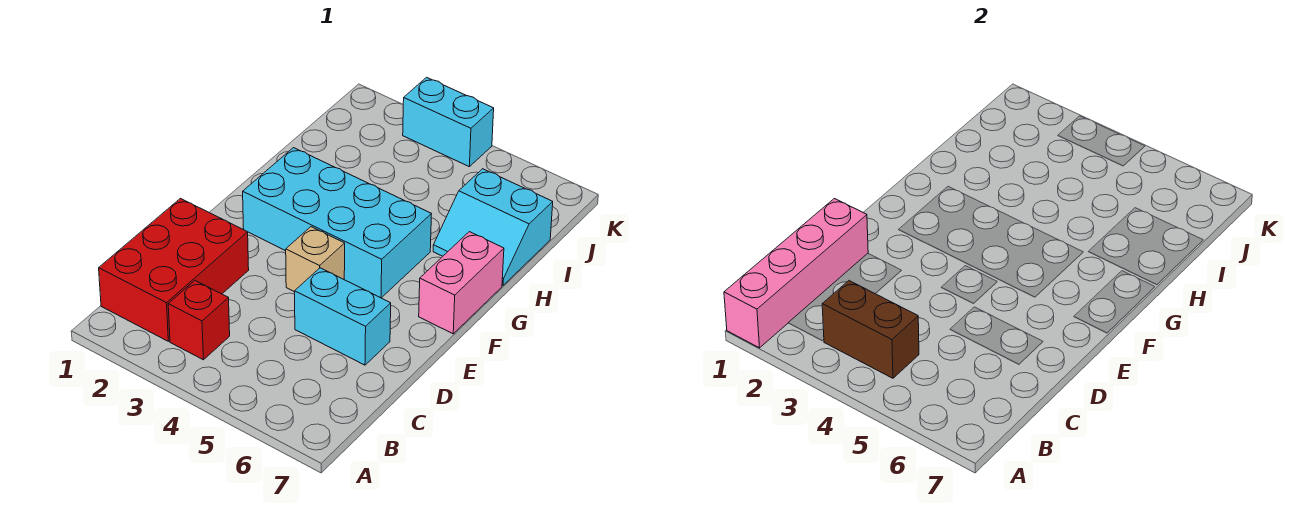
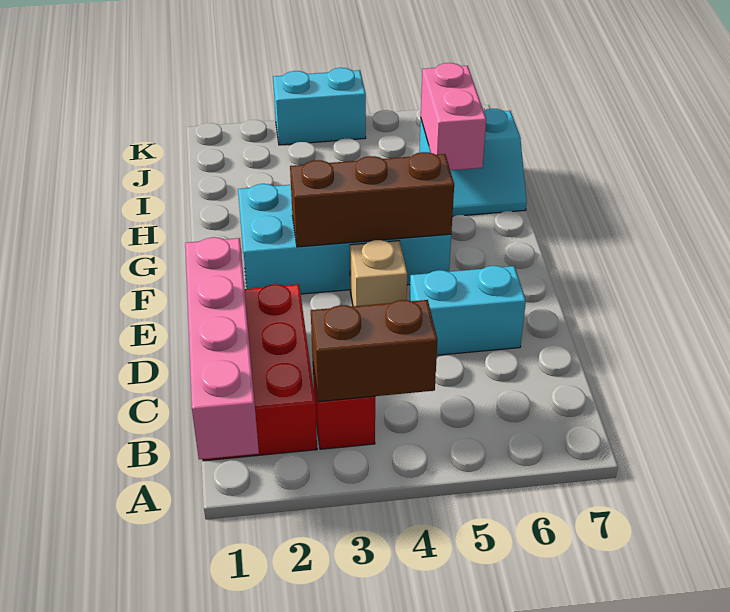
none -> brown 1x3 brick [290,152,454,247]
pink 1x2 brick [419,232,504,334] -> pink 1x2 brick moved to [421,63,486,170]

